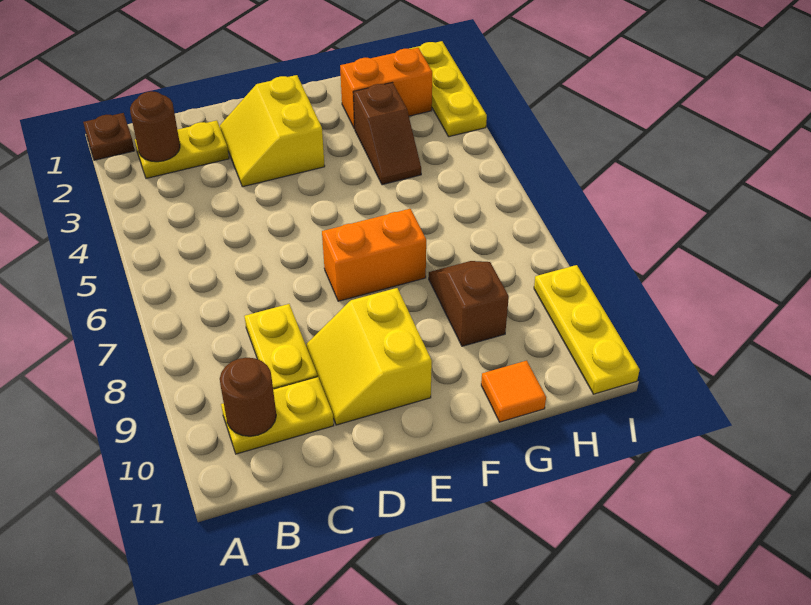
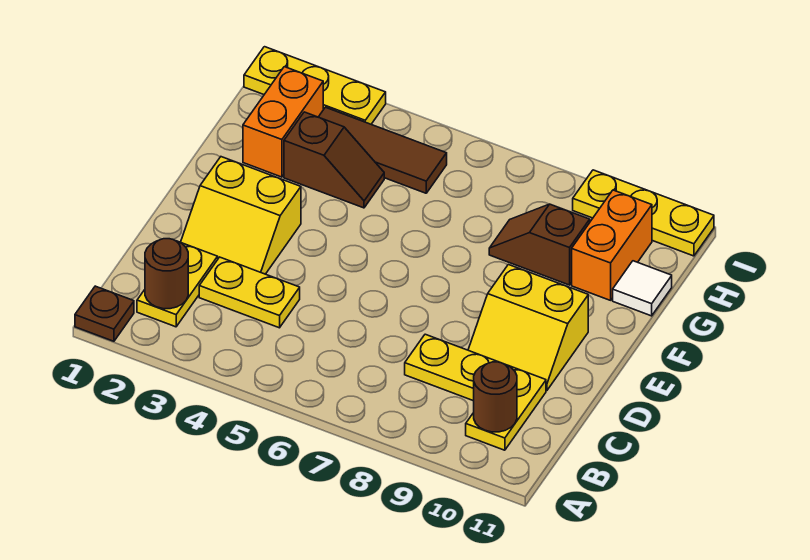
none -> yellow 1x2 plate [199,257,300,328]
orange 1x2 brick [322,209,426,301] -> orange 1x2 brick moved to [572,190,652,300]
orange 1x1 tile [481,361,546,422] -> white 1x1 tile [613,261,672,316]
none -> brown 1x3 tile [319,107,447,193]

